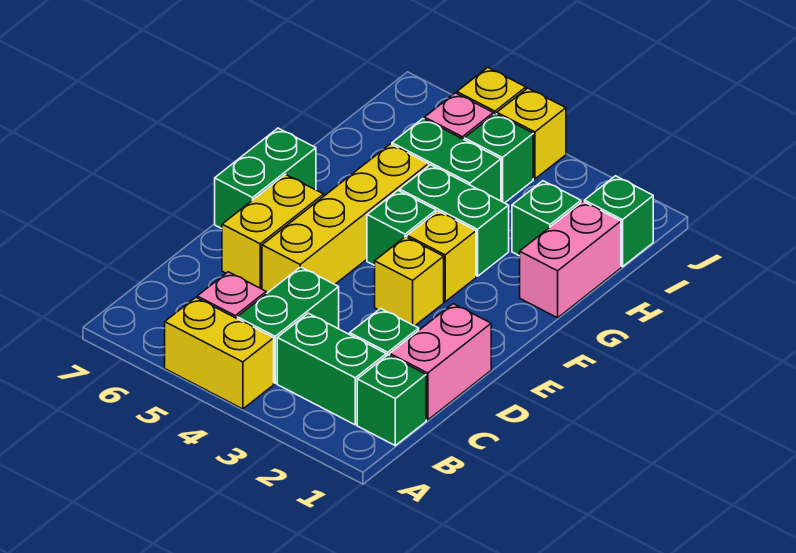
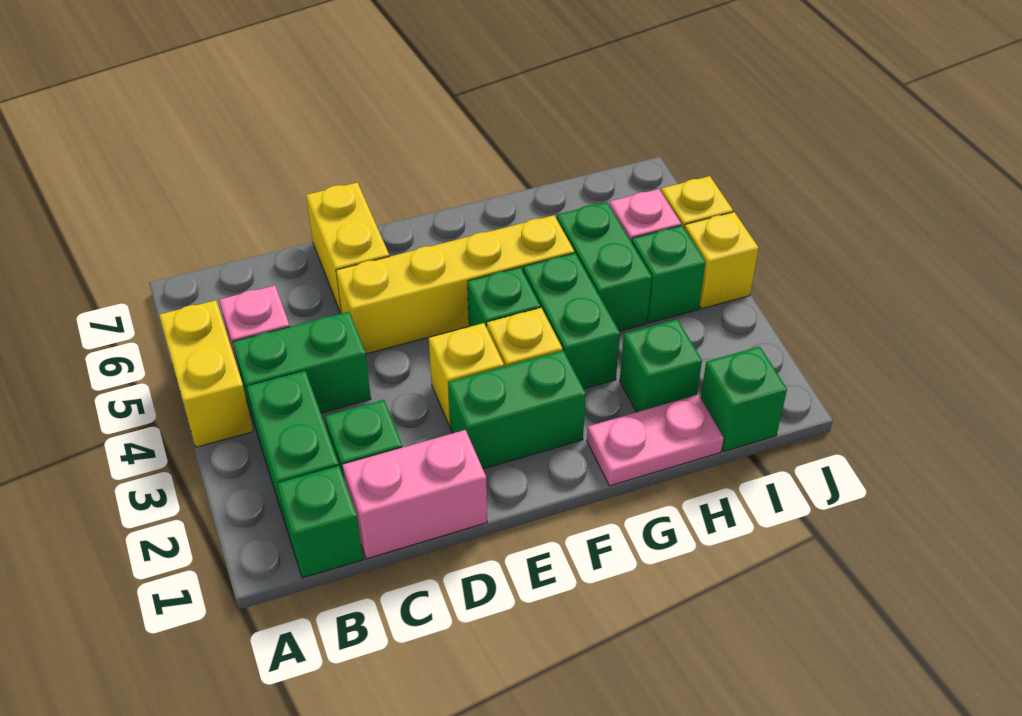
yellow 1x2 brick [222,174,324,289] -> yellow 1x2 brick turned to [306,183,389,313]
green 1x2 brick [215,128,316,229] -> green 1x2 brick moved to [448,350,586,469]
pink 1x2 brick [520,202,621,318] -> pink 1x2 plate [587,395,724,486]

